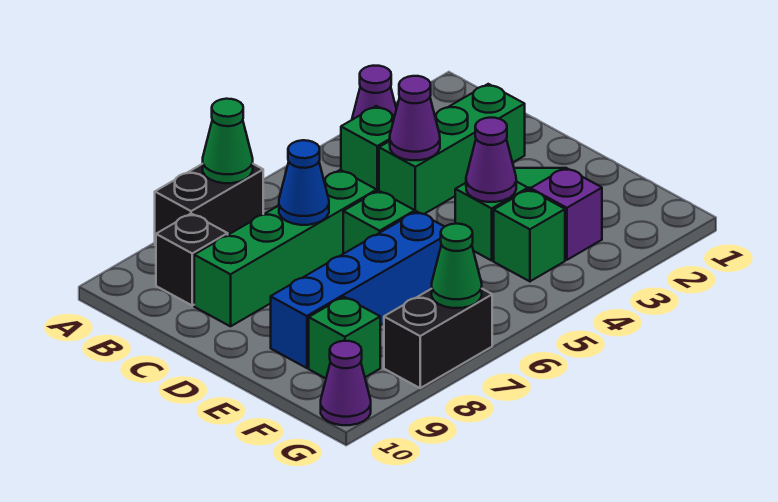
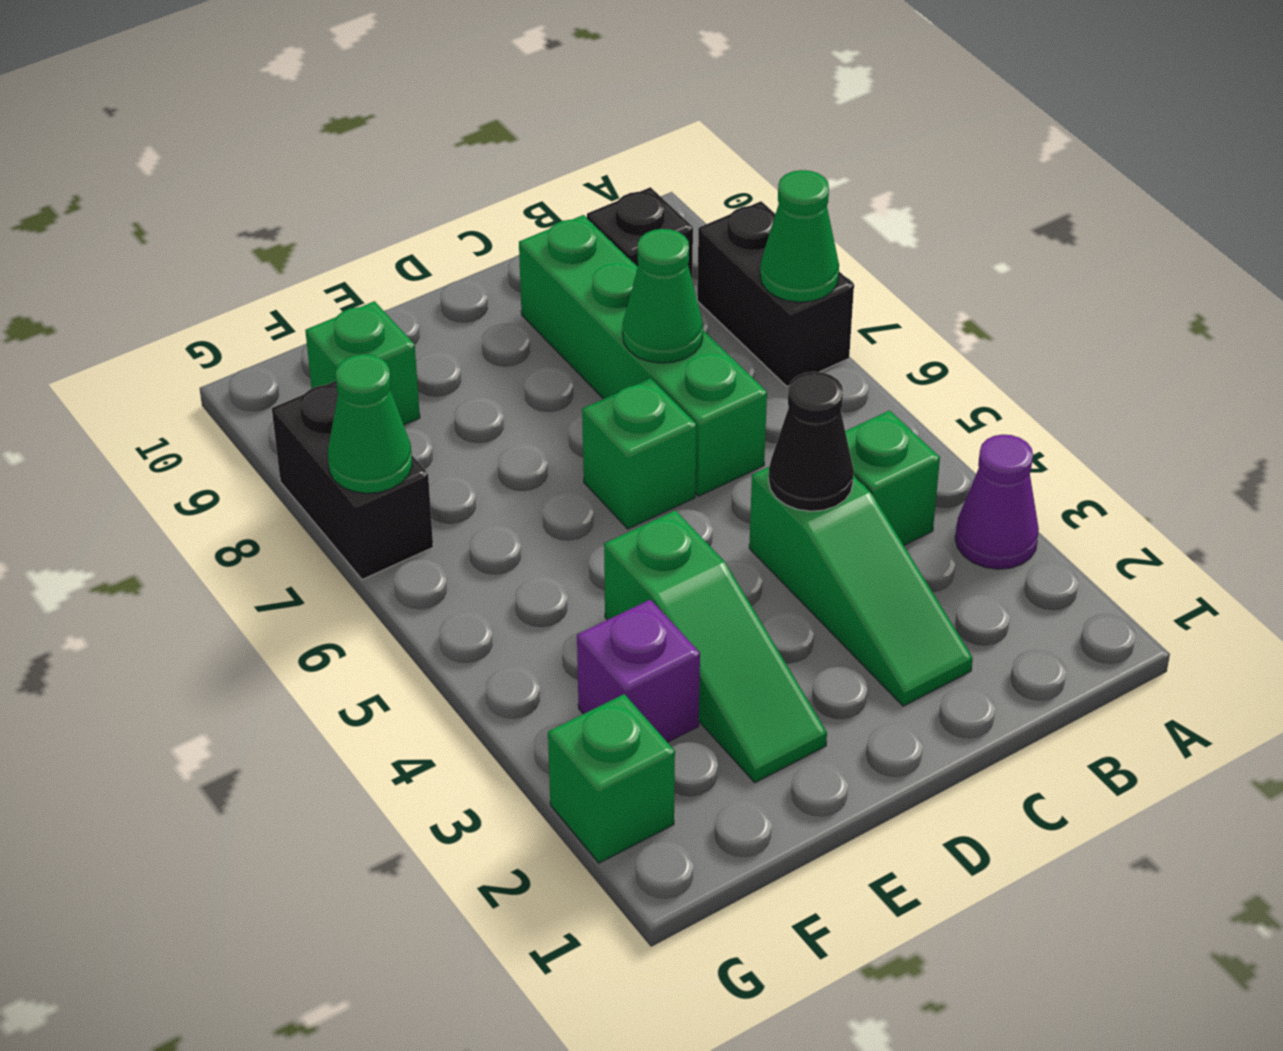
green 1x3 brick [379,84,525,214] -> green 1x3 slope [749,467,973,706]
purple 1x1 cone [390,76,440,160] -> black 1x1 cone [769,372,854,511]
blue 1x1 cone [279,140,329,225] -> green 1x1 cone [623,229,703,363]
purple 1x1 cone [466,118,516,202] -> none
blue 1x4 brick [271,211,444,368] -> none
green 1x1 brick [494,189,565,281] -> green 1x1 brick moved to [548,694,675,863]
purple 1x1 cone [321,341,371,425] -> none

